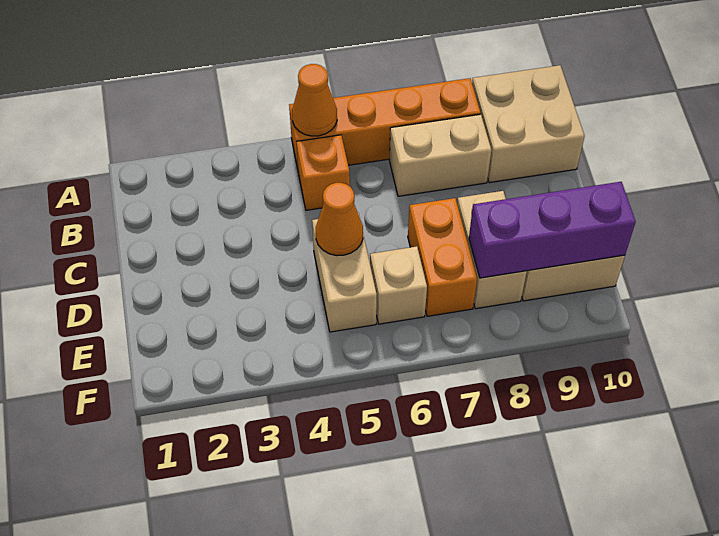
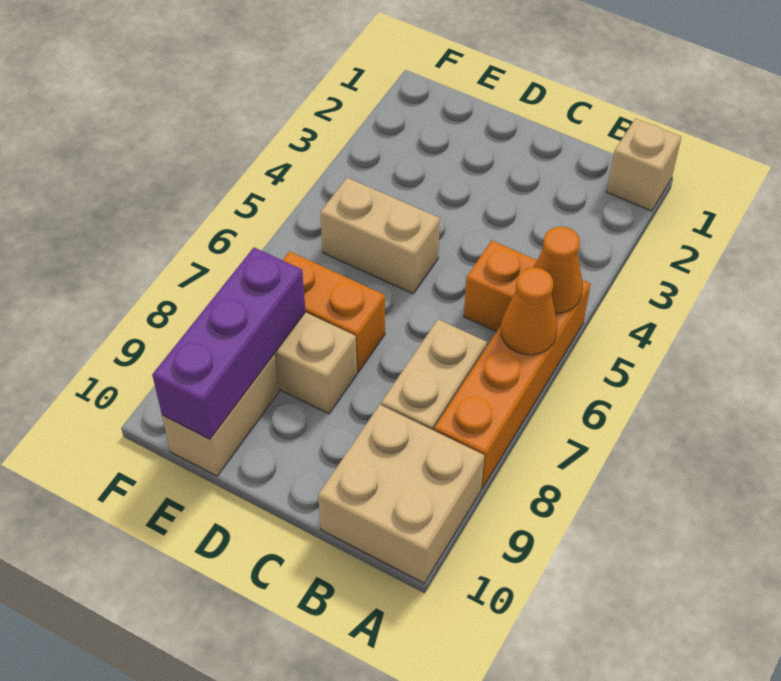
orange 1x1 cone [316,183,363,256] -> orange 1x1 cone moved to [501,268,557,355]
tan 1x1 brick [370,246,427,324] -> tan 1x1 brick moved to [607,118,681,211]

